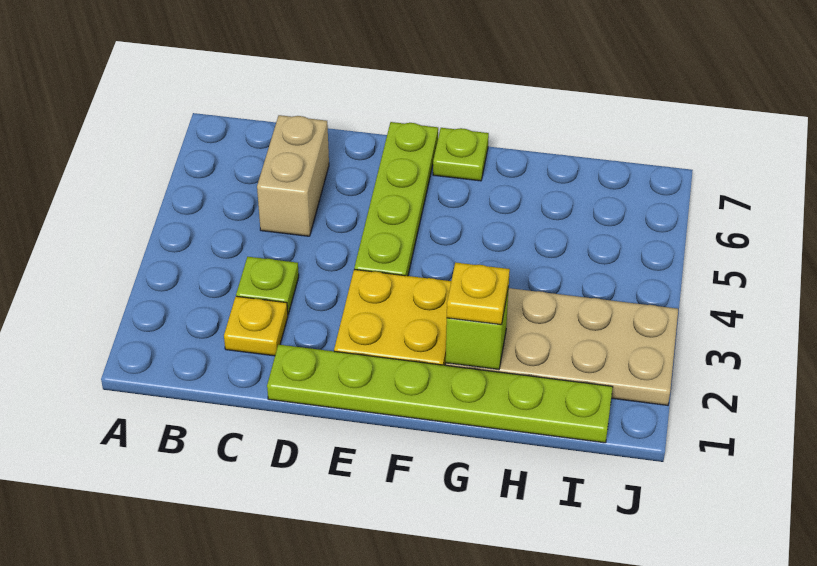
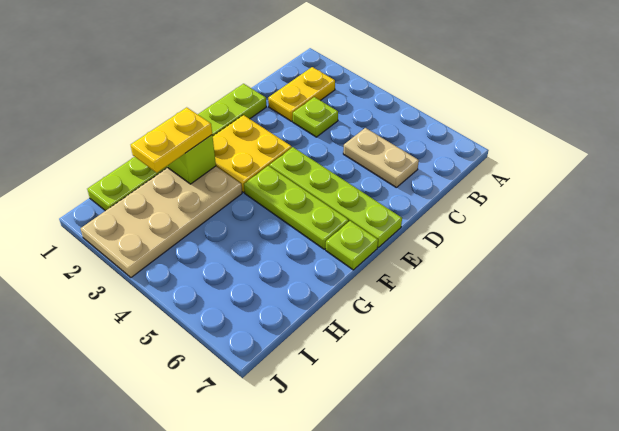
yellow 1x1 plate [224,296,288,356] -> yellow 1x2 plate [268,67,335,121]
tan 1x2 brick [257,115,329,236] -> tan 1x2 plate [343,128,419,187]
none -> lime 1x3 plate [244,166,349,249]
yellow 1x1 plate [447,262,510,325] -> yellow 1x2 plate [131,107,212,173]

